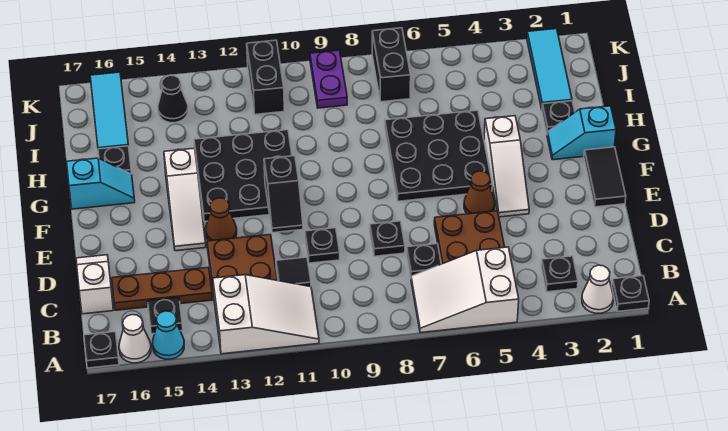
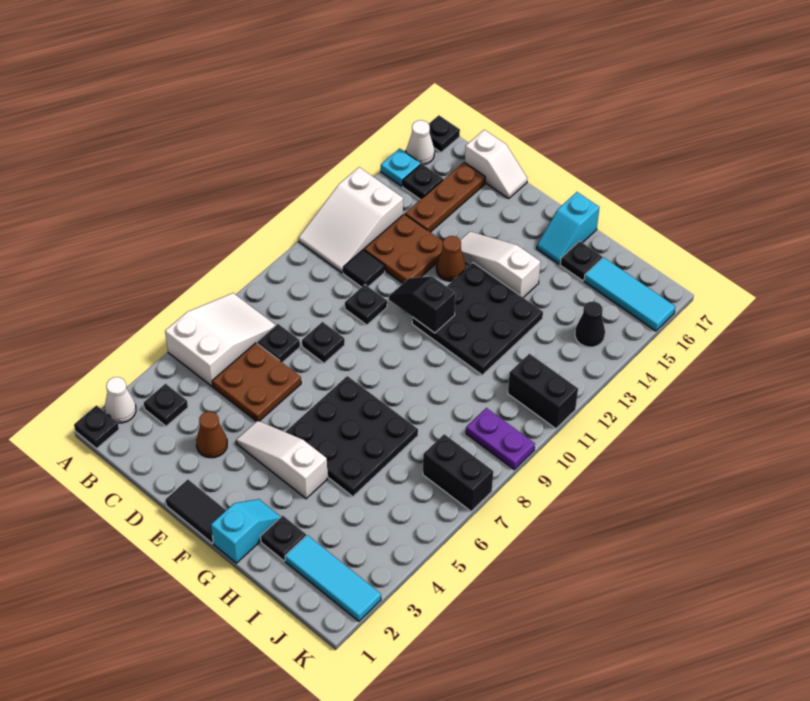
cyan 1x1 cone [152,311,184,359] -> cyan 1x1 plate [381,149,421,186]
brown 1x1 cone [464,171,495,214] -> brown 1x1 cone moved to [196,412,227,458]

